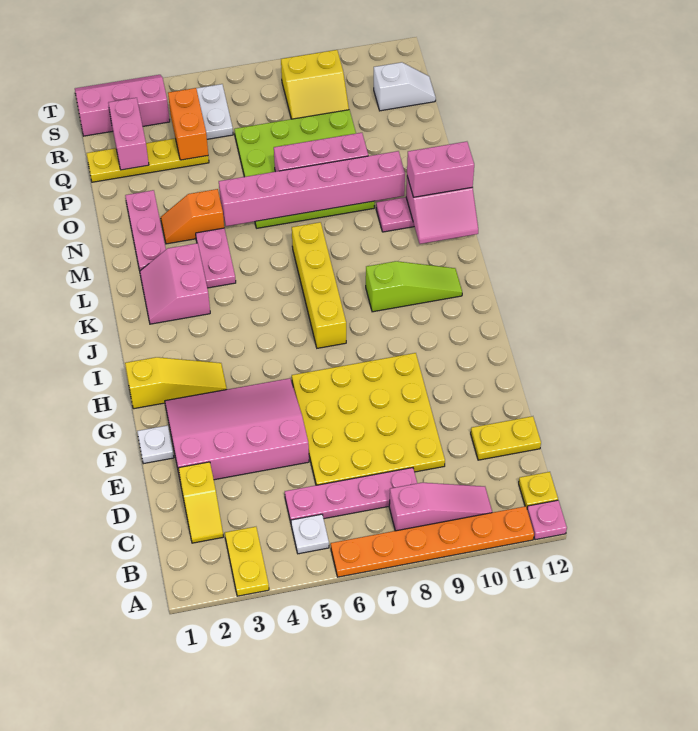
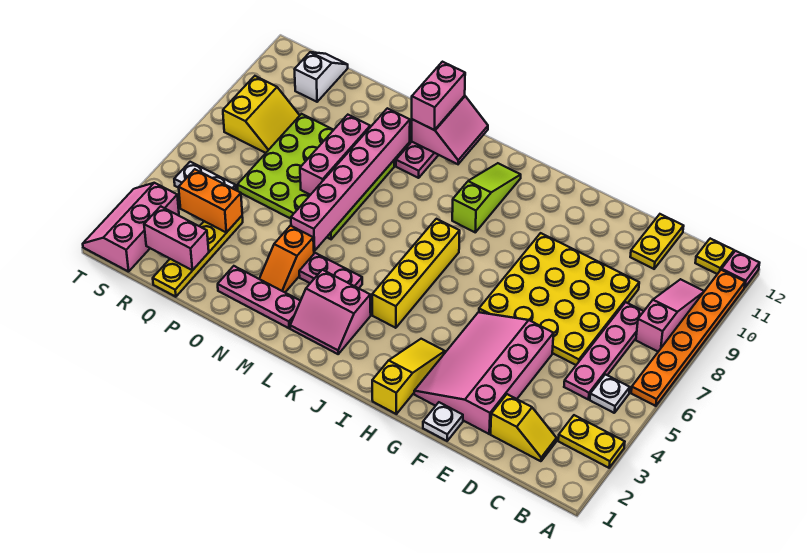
yellow 1x4 brick [292,222,346,348] -> yellow 1x4 brick turned to [372,219,460,328]

